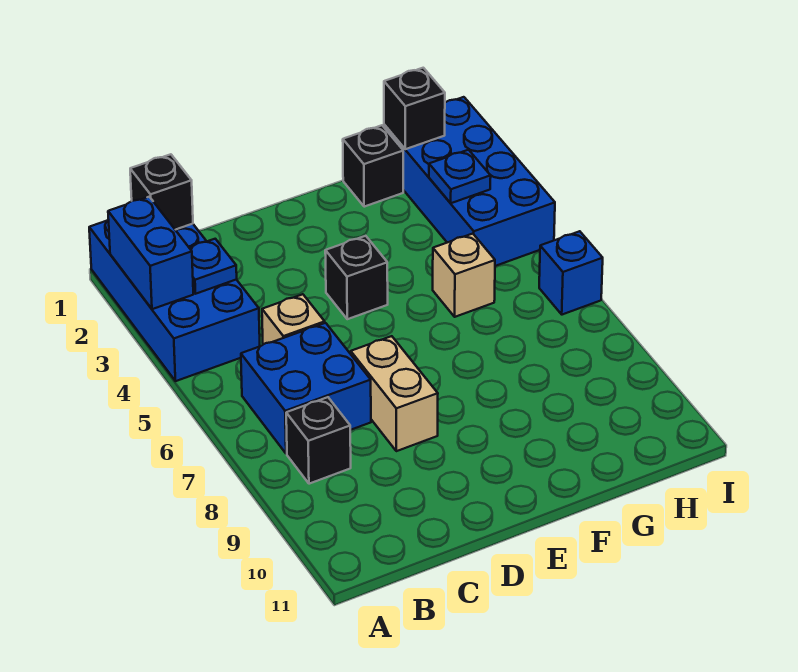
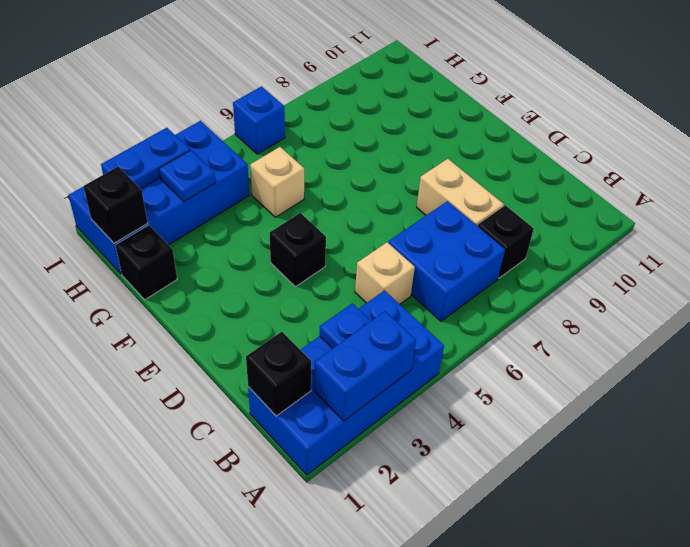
tan 1x2 brick [351,336,438,451] -> tan 1x2 brick turned to [417,159,504,226]
none -> blue 1x2 plate [101,128,190,189]

